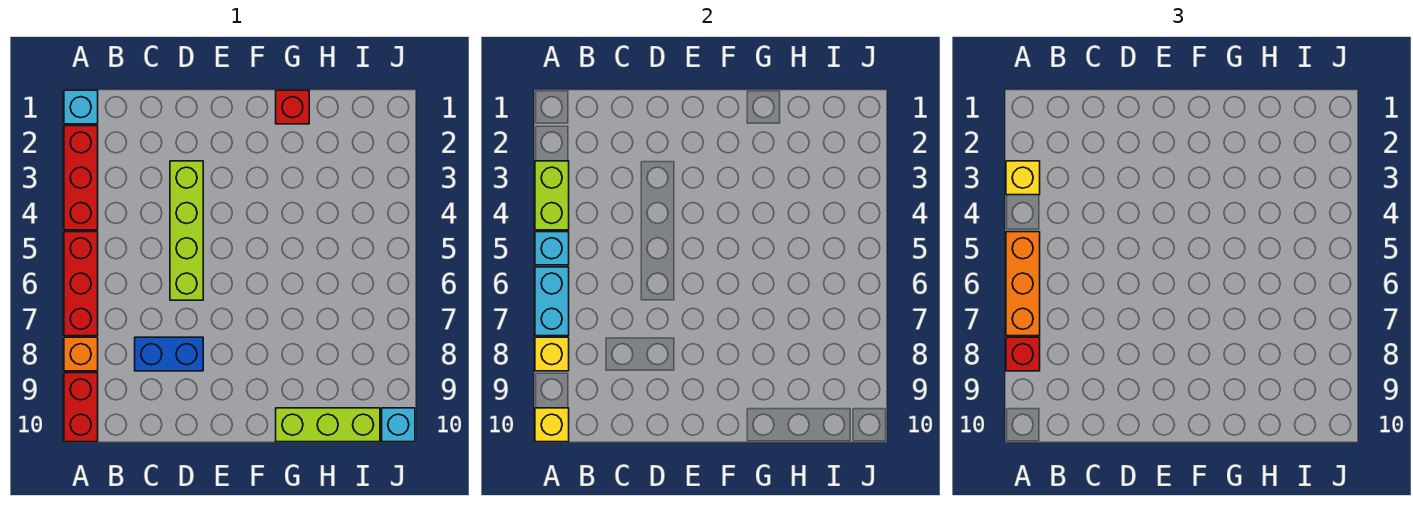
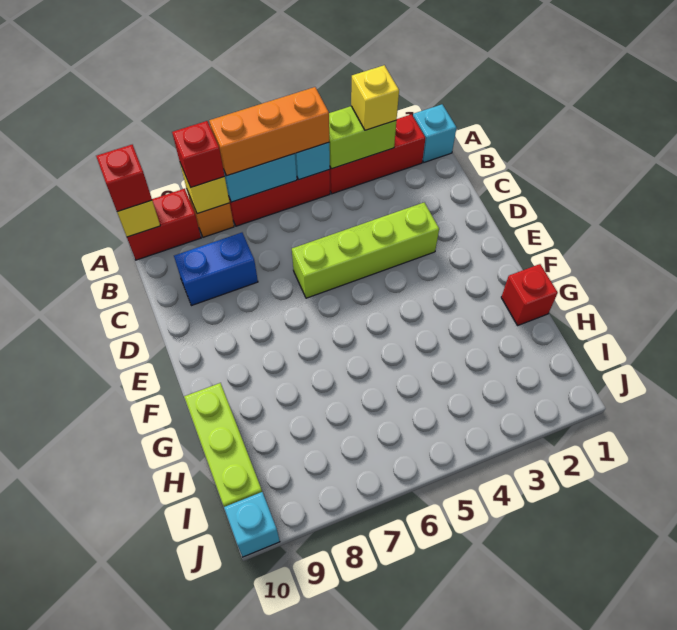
none -> red 1x1 brick [96,145,152,212]
blue 1x2 brick [135,337,203,371] -> blue 1x2 brick turned to [174,233,258,306]

